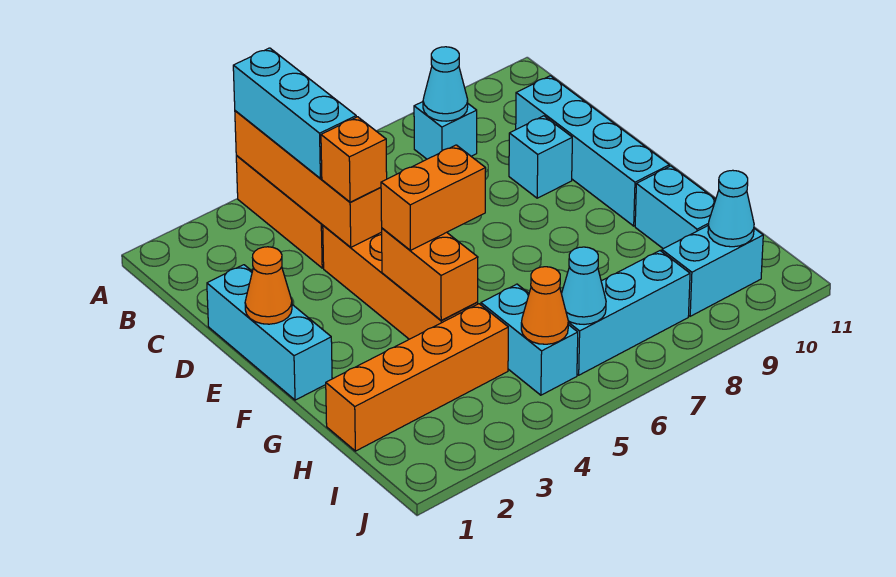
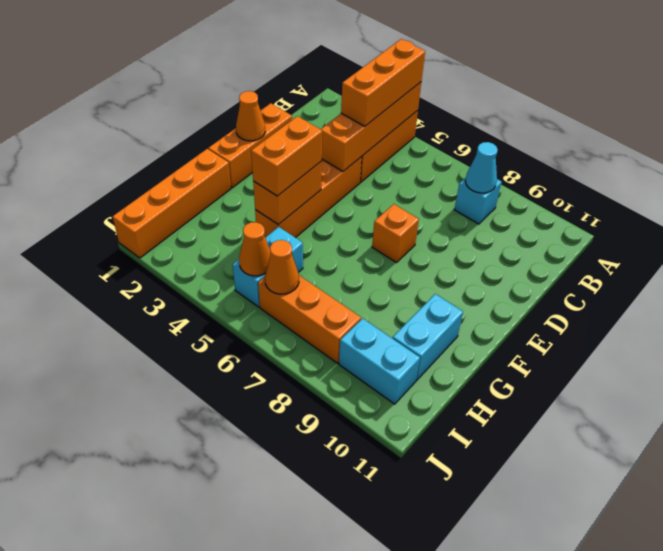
cyan 1x3 brick [233,48,356,178] -> orange 1x3 brick [341,39,425,126]
cyan 1x4 brick [516,76,669,226] -> none
cyan 1x3 brick [207,265,332,400] -> orange 1x3 brick [208,103,292,188]
orange 1x1 brick [321,117,387,202] -> orange 1x1 brick moved to [372,204,419,263]
cyan 1x1 brick [509,116,572,198] -> none
orange 1x2 brick [381,145,486,250] -> orange 1x2 brick turned to [251,116,322,196]
orange 1x4 brick [326,304,508,451] -> orange 1x4 brick turned to [113,149,231,258]
cyan 1x3 brick [568,251,690,375] -> orange 1x3 brick [258,276,361,363]
cyan 1x1 cone [561,247,606,324] -> orange 1x1 cone [265,240,299,294]
cyan 1x1 cone [708,170,754,247] -> none

